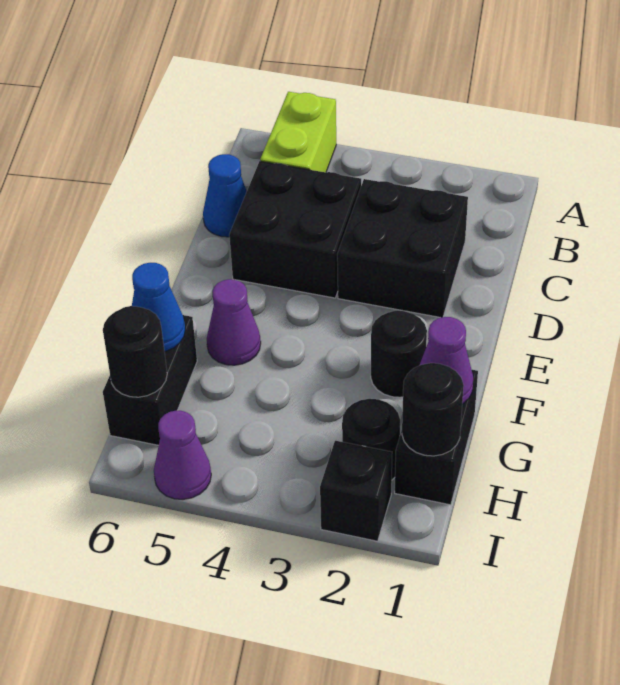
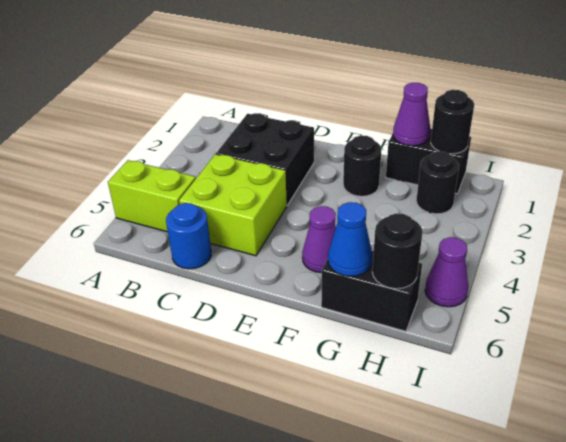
black 2x2 brick [229,161,361,298] -> lime 2x2 brick [179,154,287,256]
blue 1x1 cone [203,154,247,237] -> blue 1x1 round brick [166,203,211,269]
black 1x1 brick [320,441,392,541] -> none

